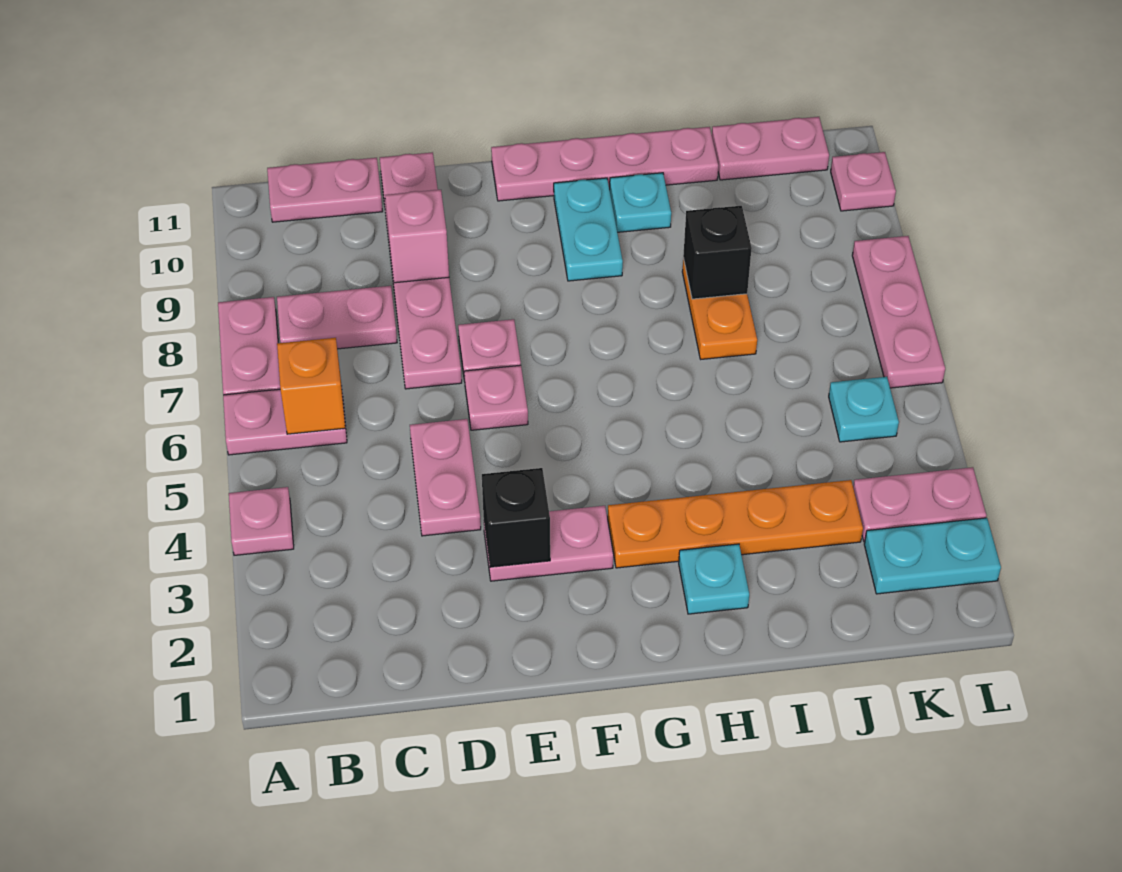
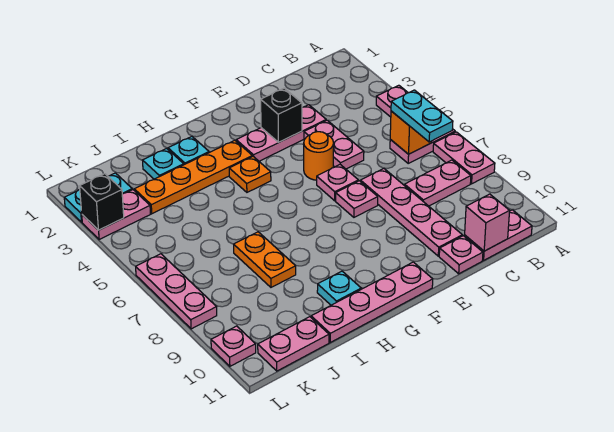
pink 1x1 brick [385,190,449,283] -> pink 1x1 brick moved to [465,194,510,251]
pink 1x2 plate [484,506,613,581] -> pink 1x3 plate [236,105,326,161]
none -> orange 1x1 round brick [304,132,334,180]
none -> orange 1x1 plate [229,156,271,192]
cyan 1x2 plate [554,178,623,281] -> cyan 1x2 plate moved to [391,90,453,142]
black 1x1 brick [683,206,752,299] -> black 1x1 brick moved to [80,174,124,230]
cyan 1x1 plate [829,377,899,442] -> cyan 1x1 plate moved to [143,149,184,179]

